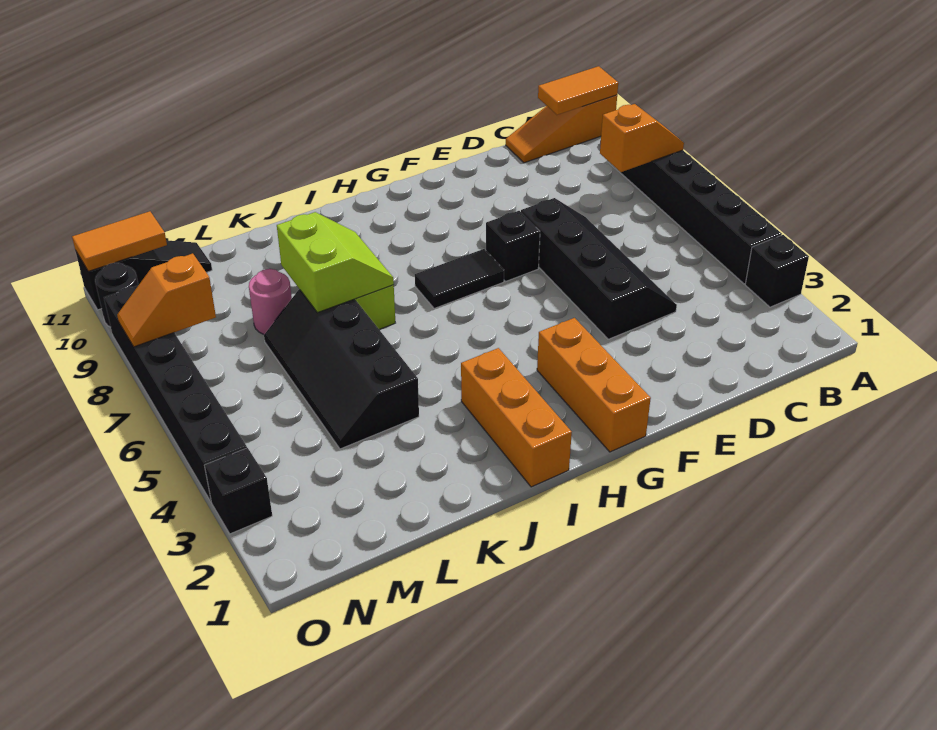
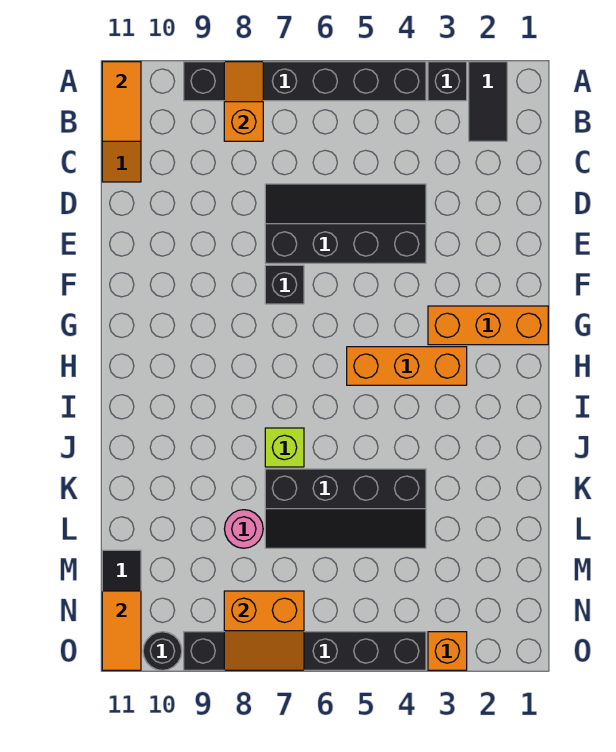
black 1x2 tile [415,249,504,309] -> black 1x2 tile moved to [469,62,507,141]
orange 1x3 brick [461,348,572,487] -> orange 1x3 brick moved to [347,347,467,385]
lime 2x2 slope [277,212,394,313] -> none
orange 1x2 slope [117,253,216,347] -> orange 2x2 slope [224,591,304,670]
black 1x1 brick [205,448,272,534] -> orange 1x1 brick [428,632,467,670]

